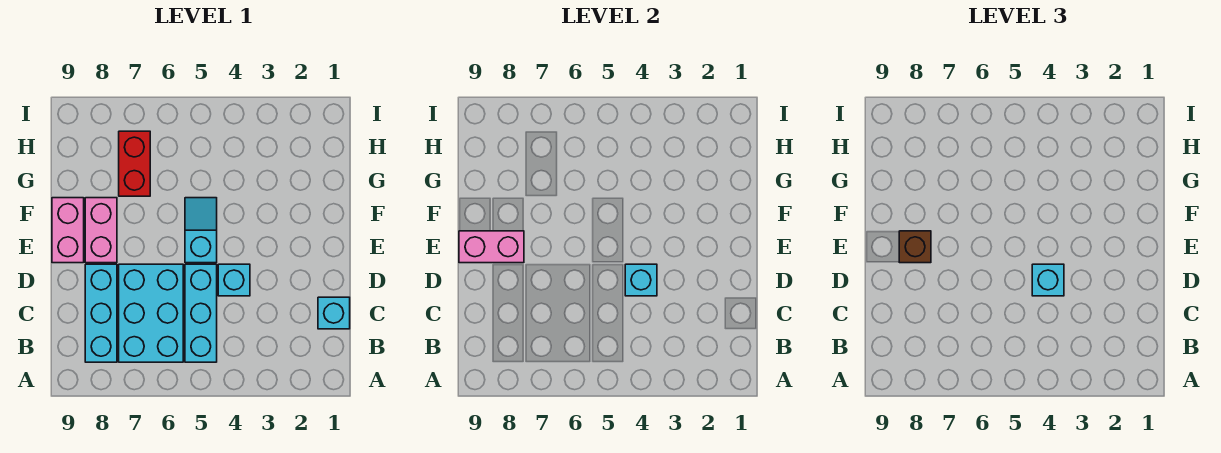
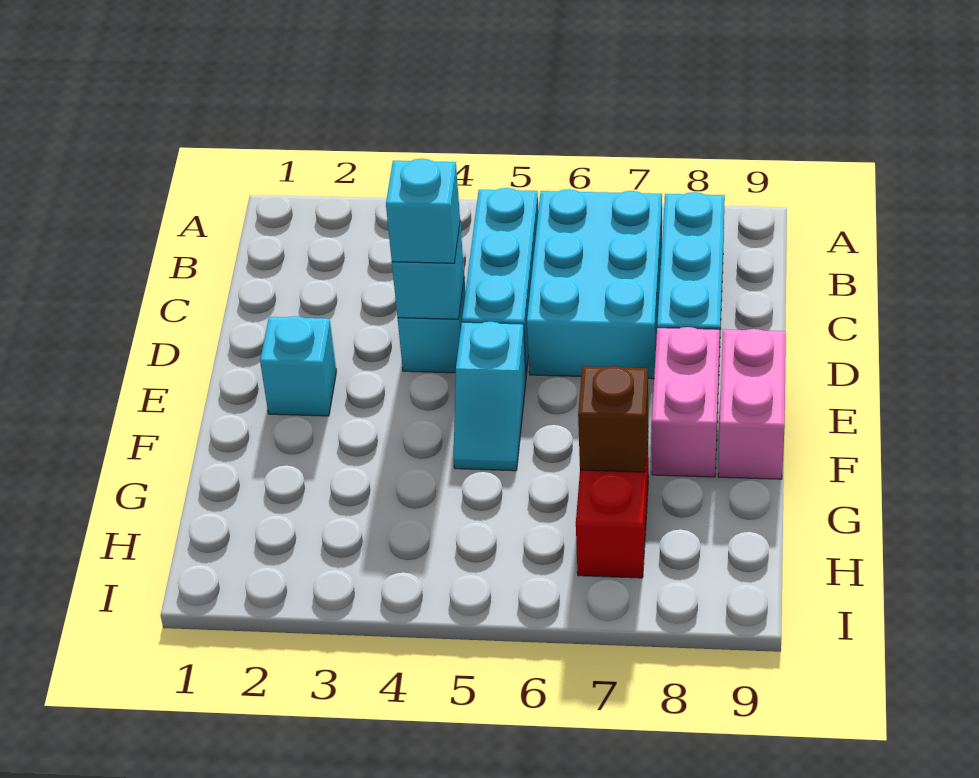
cyan 1x1 brick [318,297,350,329] -> cyan 1x1 brick moved to [260,316,336,416]
pink 1x2 brick [459,231,524,263] -> none
brown 1x1 brick [899,231,931,263] -> brown 1x1 brick moved to [578,366,648,472]

